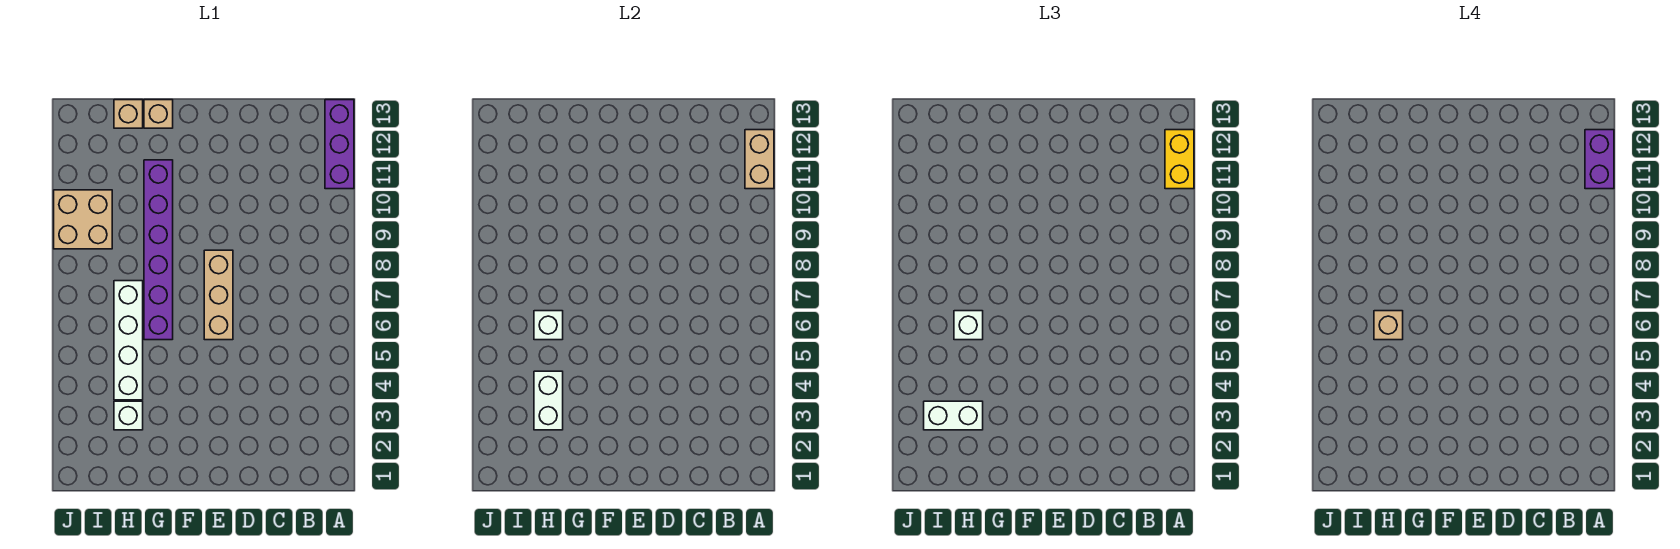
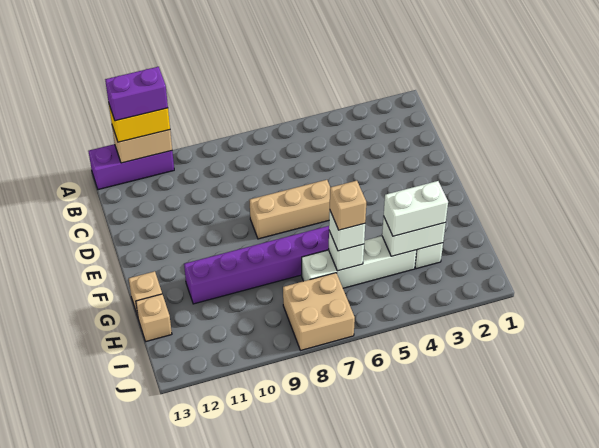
white 1x2 brick [924,401,983,430] -> white 1x2 brick turned to [384,181,448,236]
tan 2x2 brick [54,190,112,249] -> tan 2x2 brick moved to [283,273,355,350]

